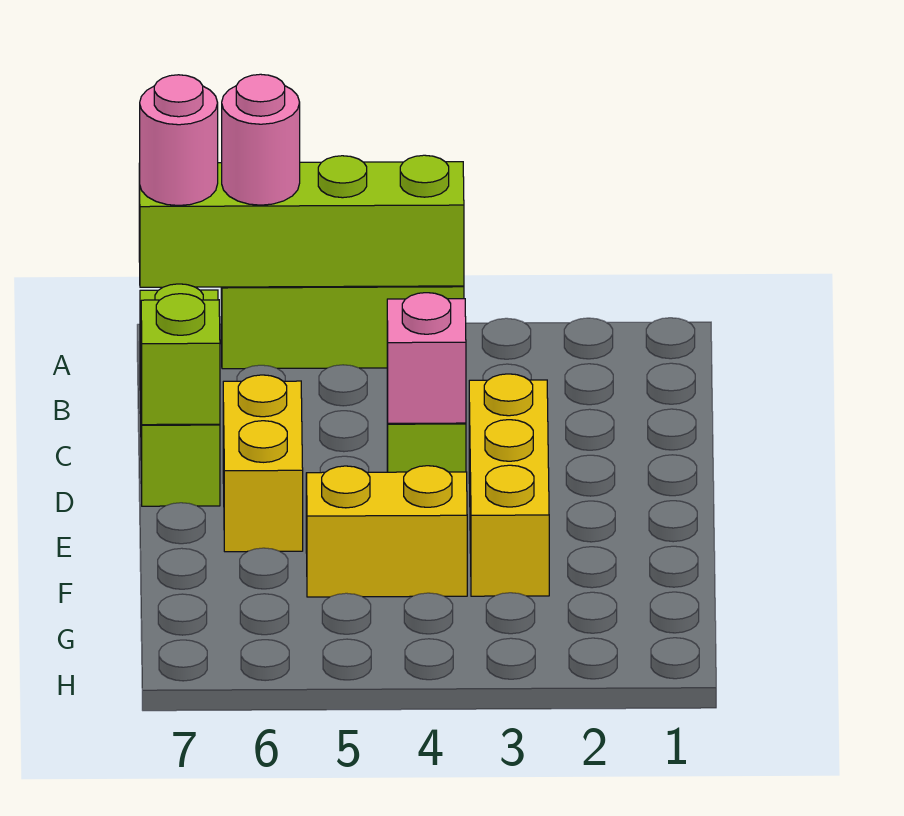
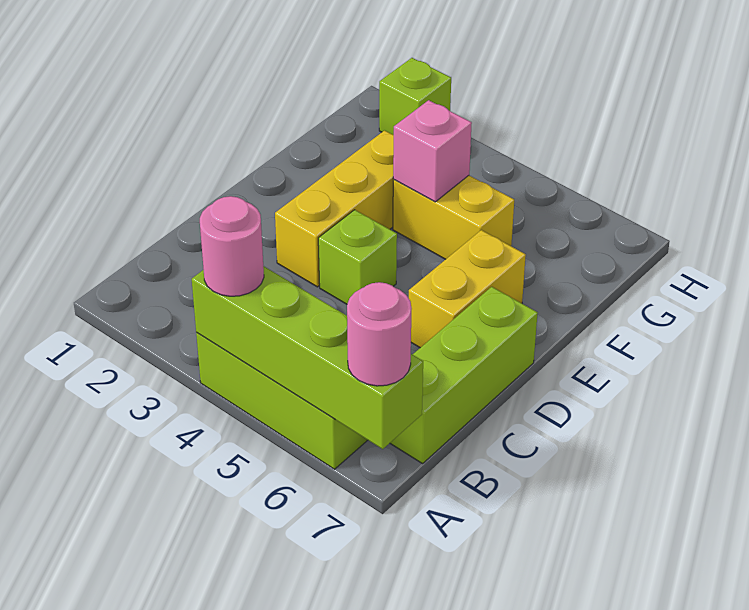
pink 1x1 round brick [222,74,300,205] -> pink 1x1 round brick moved to [200,196,264,296]
pink 1x1 brick [387,293,466,423] -> pink 1x1 brick moved to [393,100,472,202]
lime 1x1 brick [141,294,220,425] -> lime 1x1 brick moved to [379,58,451,135]

